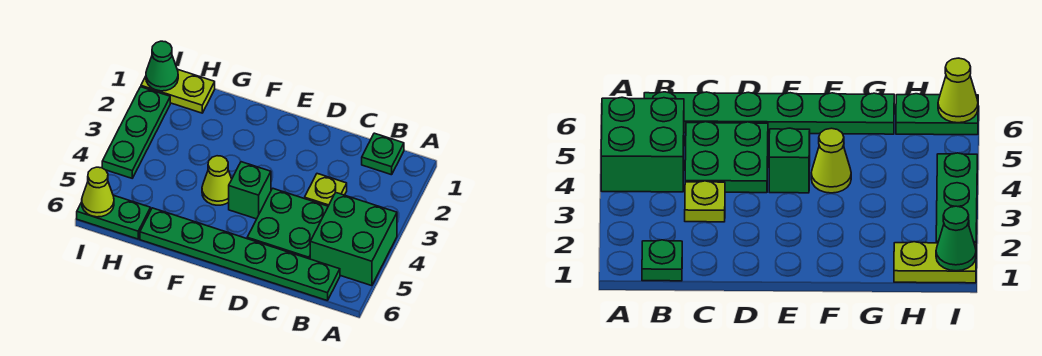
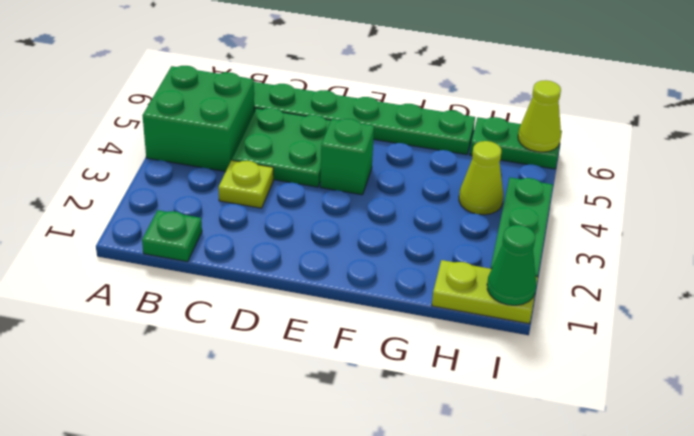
lime 1x1 cone [202,156,232,205] -> lime 1x1 cone moved to [459,141,503,215]

